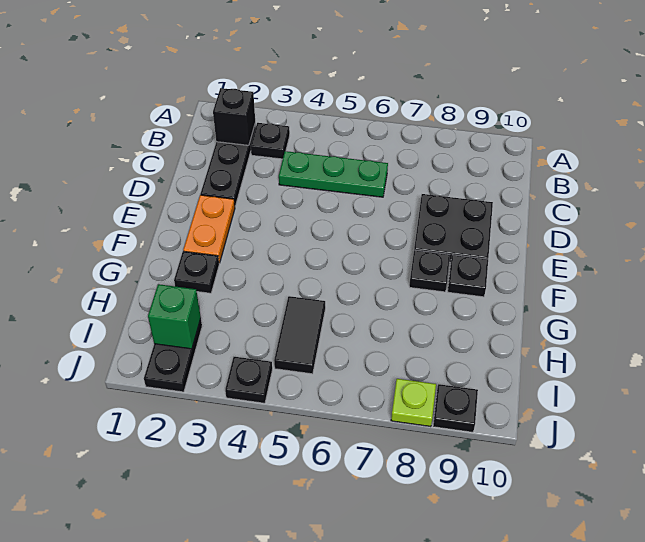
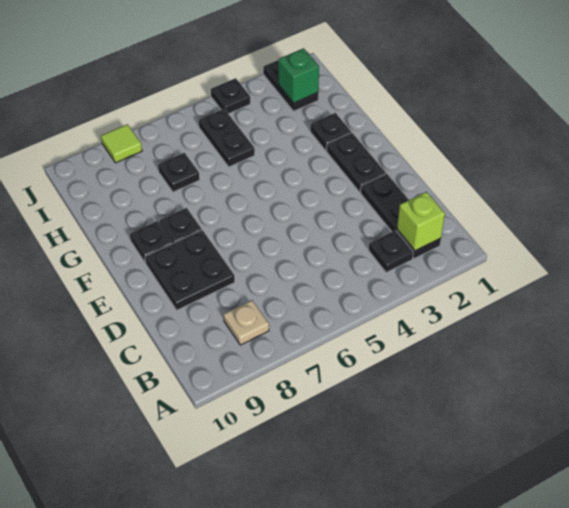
black 1x1 brick [213,88,255,145] -> lime 1x1 brick [397,192,445,251]
none -> tan 1x1 plate [224,300,269,345]
green 1x3 plate [279,151,388,197] -> none
orange 1x2 plate [183,195,235,263] -> black 1x2 plate [327,133,386,192]
black 1x2 tile [274,296,325,374] -> black 1x2 plate [199,109,255,167]
lime 1x1 plate [391,379,436,427] -> lime 1x1 tile [101,124,142,163]
black 1x1 plate [433,384,478,432] -> black 1x1 plate moved to [158,153,200,192]

